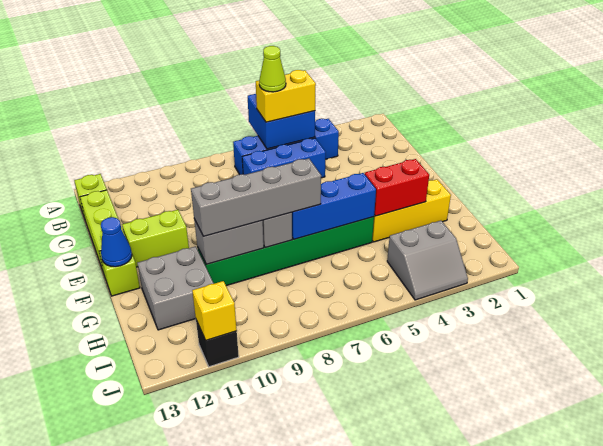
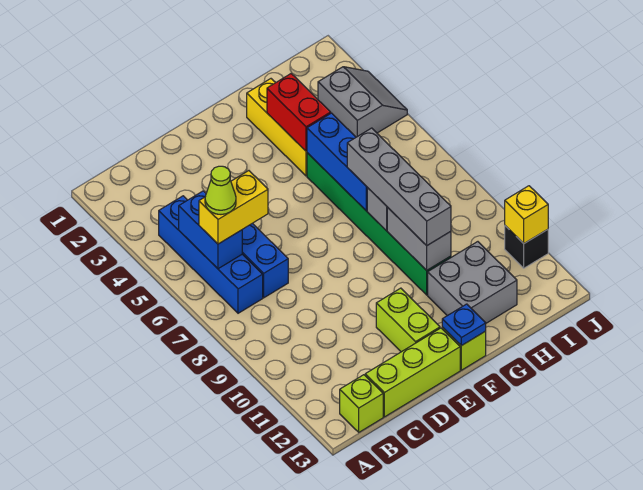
blue 2x2 brick [248,94,315,149] -> blue 1x2 brick [179,191,242,269]
yellow 1x2 brick [256,70,316,122] -> yellow 1x2 brick turned to [199,171,268,244]
blue 1x1 cone [101,217,132,267] -> blue 1x1 plate [442,304,486,346]

